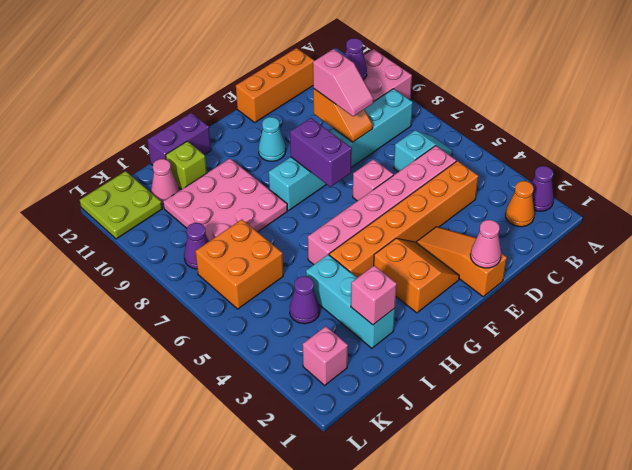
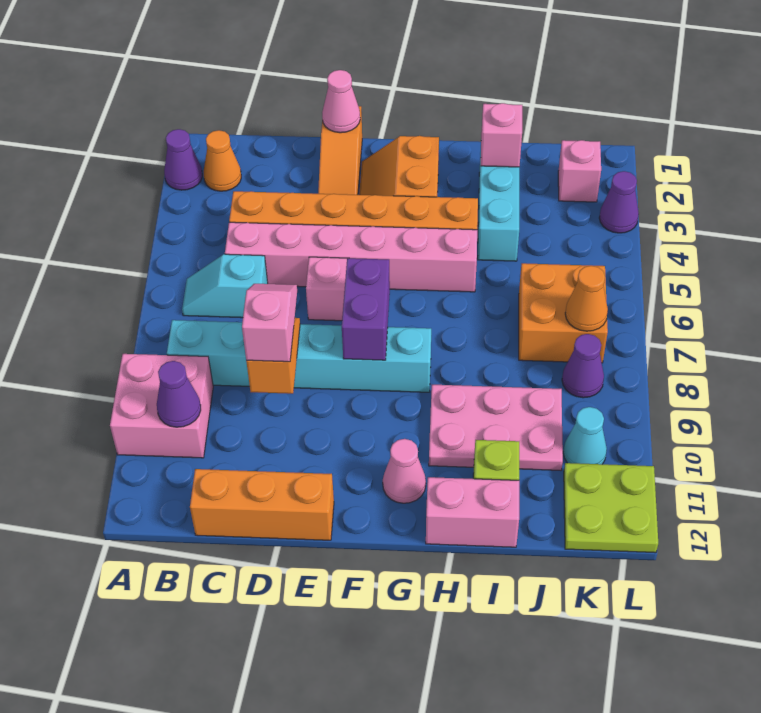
cyan 1x1 cone [259,117,286,161] -> cyan 1x1 cone moved to [563,407,607,464]
pink 3x3 plate [163,159,287,241] -> pink 2x3 plate [429,385,563,470]
purple 1x2 brick [147,113,211,165] -> pink 1x2 brick [426,477,519,547]
purple 1x1 cone [290,276,320,324] -> purple 1x1 cone moved to [599,171,639,233]
pink 1x1 cone [151,159,179,204] -> pink 1x1 cone moved to [383,439,426,503]
none -> orange 1x1 cone [565,266,608,331]

